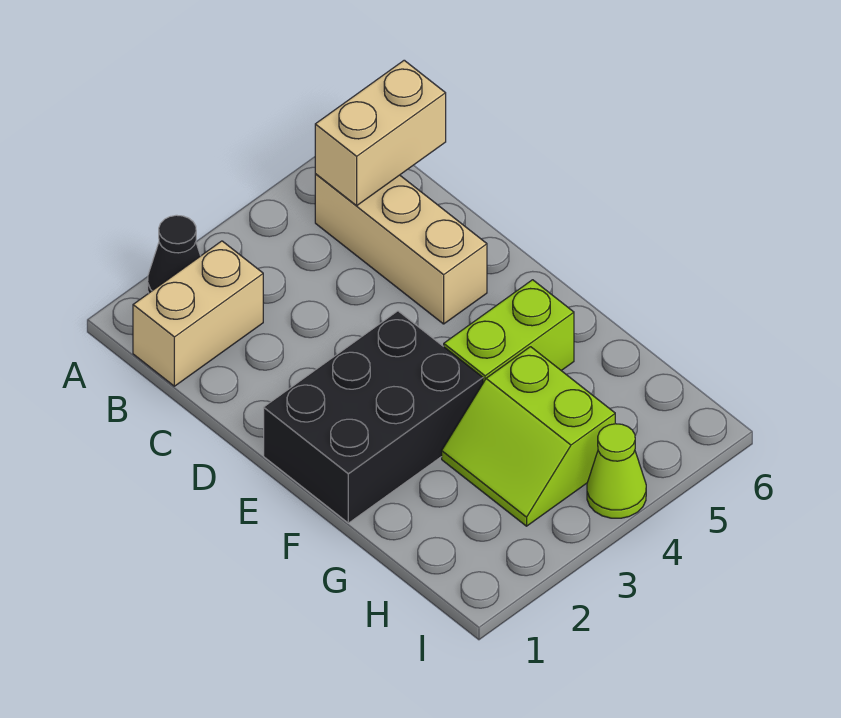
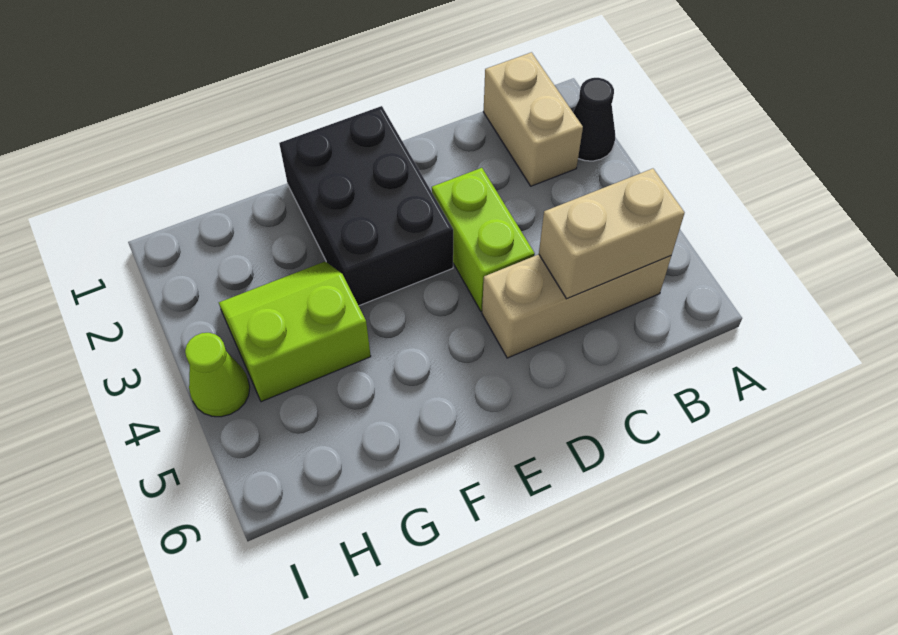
tan 1x2 brick [315,60,446,206] -> tan 1x2 brick turned to [539,169,684,299]
lime 1x2 brick [444,280,574,383] -> lime 1x2 brick moved to [432,168,535,311]

